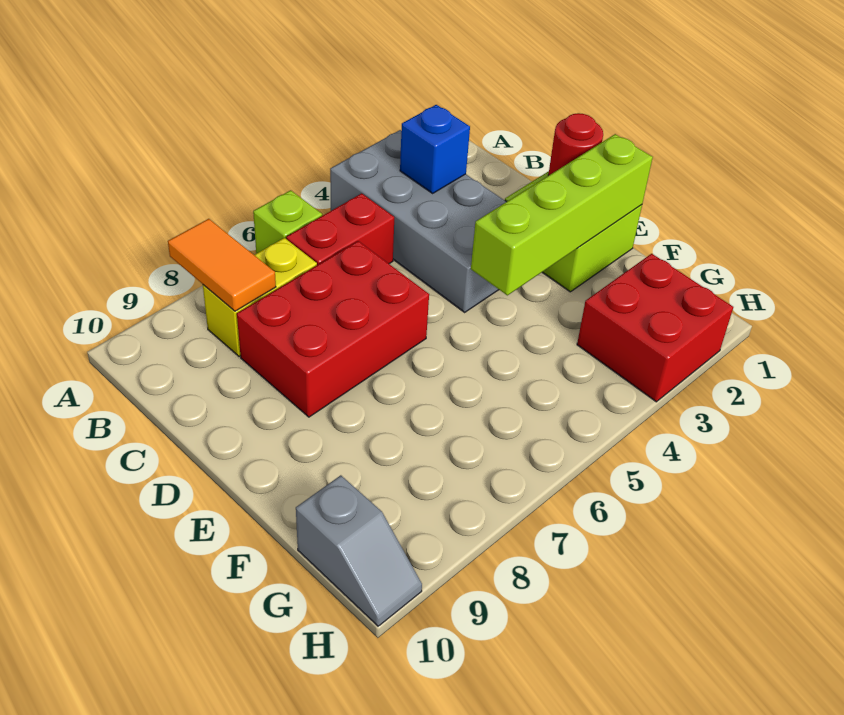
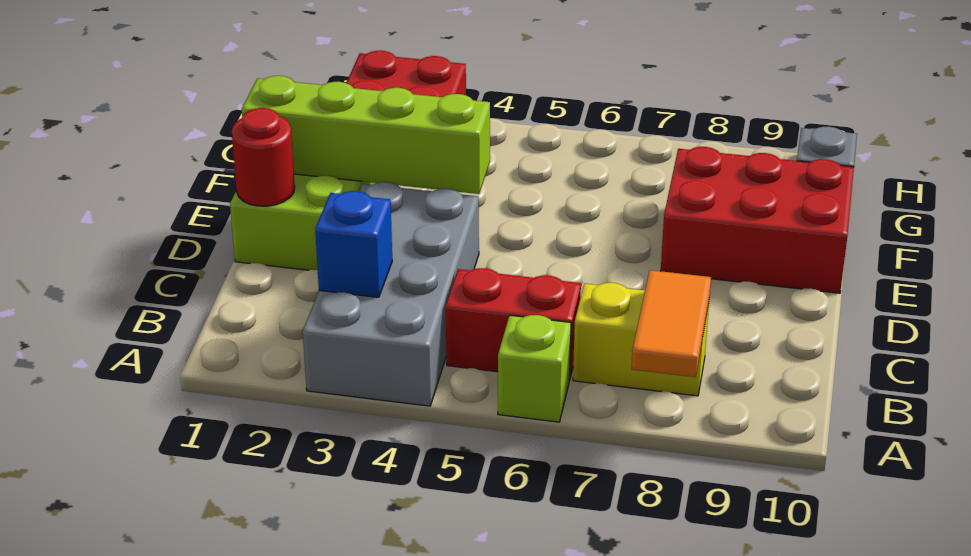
red 2x3 brick [237,241,429,417] -> red 2x3 brick moved to [661,147,854,293]

